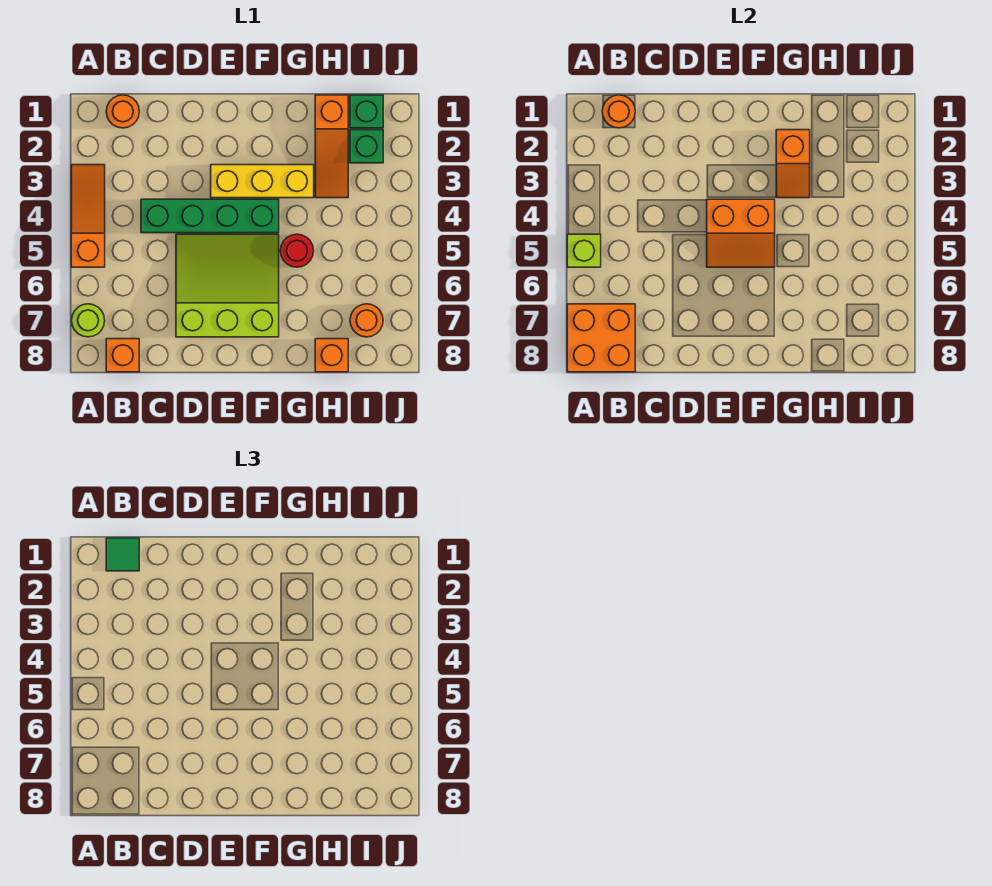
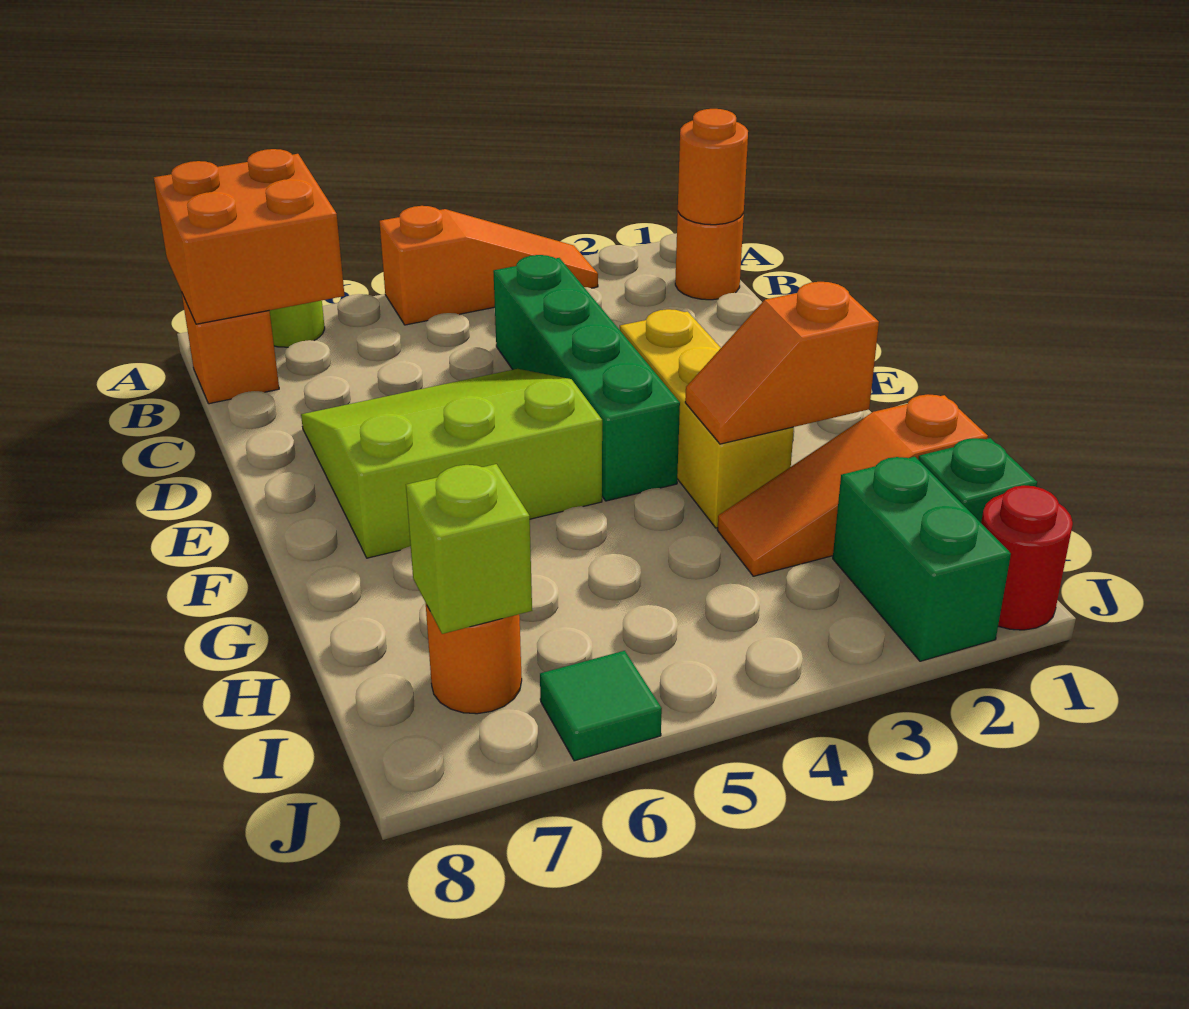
lime 1x1 brick [567,234,601,267] -> lime 1x1 brick moved to [406,464,532,634]
green 1x1 tile [106,538,139,571] -> green 1x1 tile moved to [540,651,662,761]
lime 3x3 slope [176,234,279,337] -> lime 3x3 slope turned to [301,369,602,558]
orange 2x2 slope [707,199,775,267] -> none
red 1x1 round brick [280,234,314,267] -> red 1x1 round brick moved to [981,485,1073,630]
orange 1x1 brick [315,339,348,372] -> none
green 1x1 brick [350,130,383,163] -> green 1x2 brick [833,457,1011,661]

